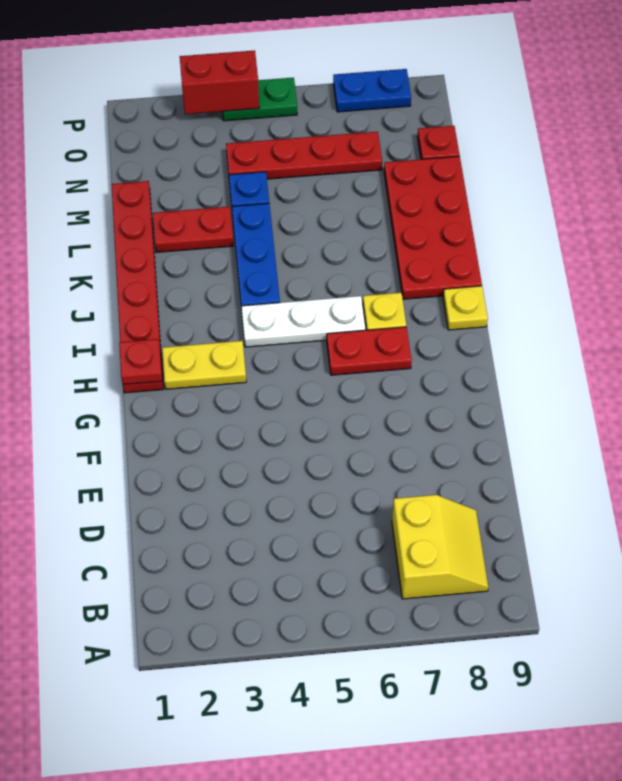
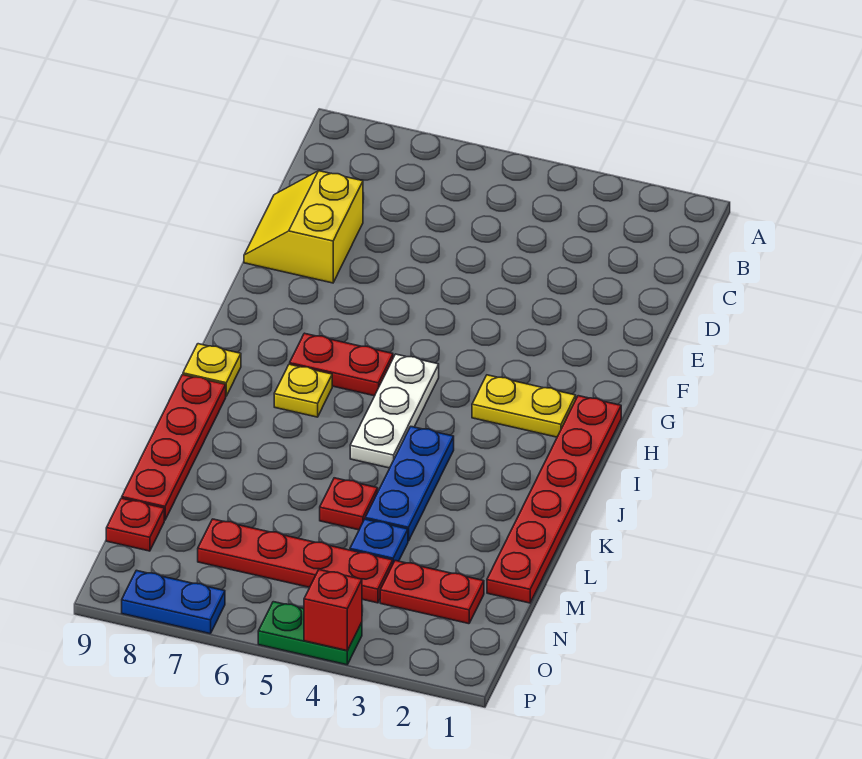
yellow 2x2 slope [392,495,488,599] -> yellow 2x2 slope moved to [244,171,363,283]
red 1x1 plate [119,339,162,385] -> red 1x1 plate moved to [320,478,378,530]
white 1x3 plate [241,296,366,347] -> white 1x3 plate turned to [350,354,439,468]
red 2x4 plate [384,156,482,299] -> red 1x4 plate [122,375,226,520]
red 1x2 plate [153,207,233,253] -> red 1x2 plate moved to [380,561,484,624]
red 1x2 brick [180,50,259,114] -> red 1x1 brick [304,570,362,651]

